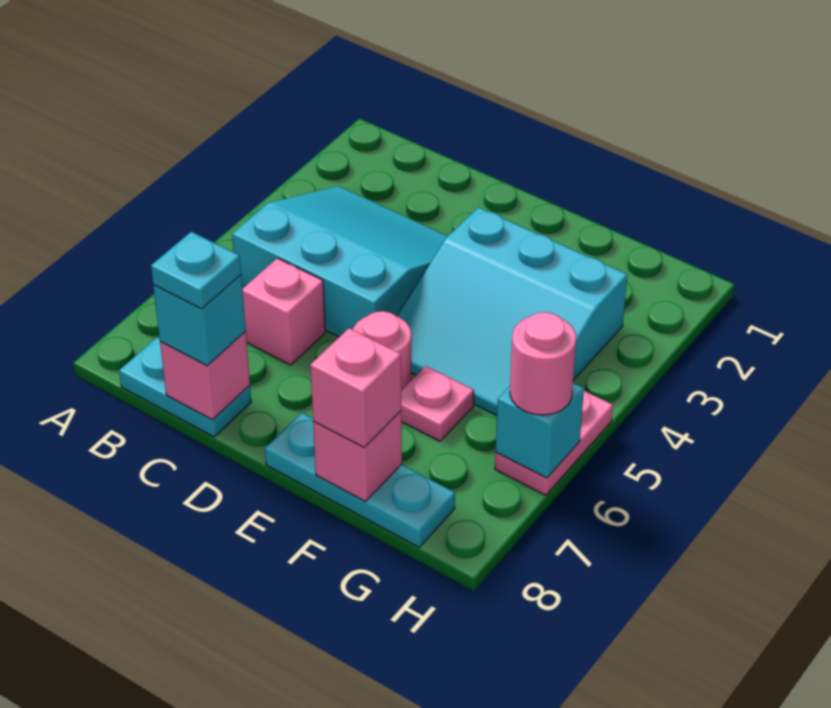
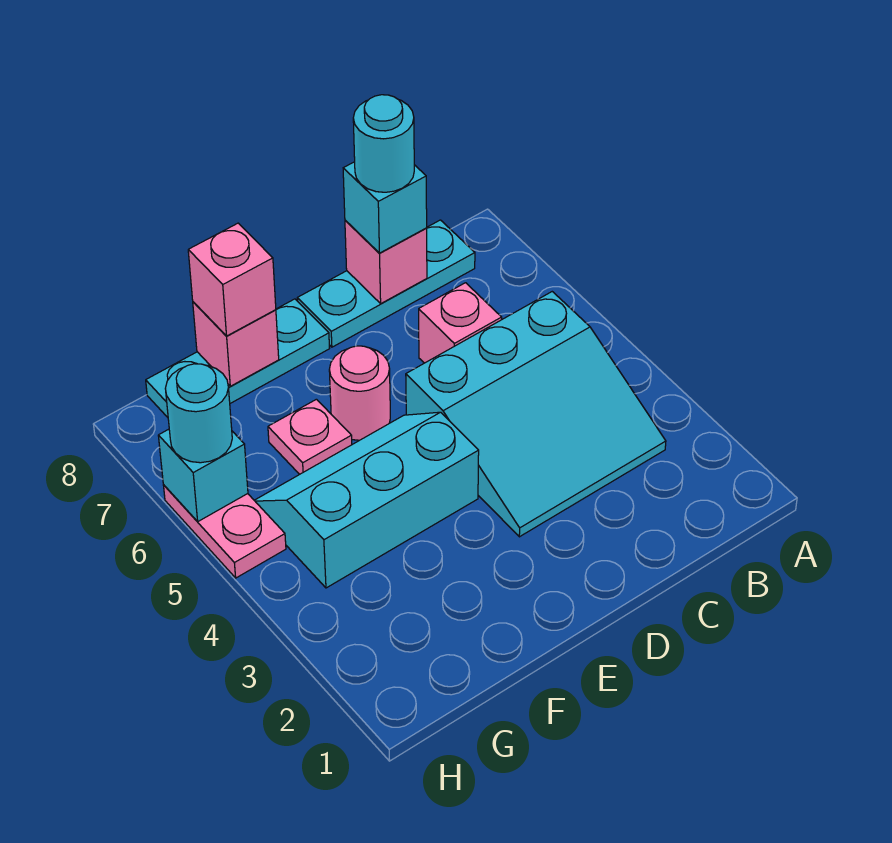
cyan 1x2 plate [119,337,251,437] -> cyan 1x3 plate [297,220,475,347]
cyan 1x1 plate [151,232,241,309] -> cyan 1x1 round brick [353,95,414,192]
cyan 3x3 slope [397,207,627,415] -> cyan 2x3 slope [254,412,479,588]
pink 1x1 round brick [510,312,576,415] -> cyan 1x1 round brick [165,364,232,463]

